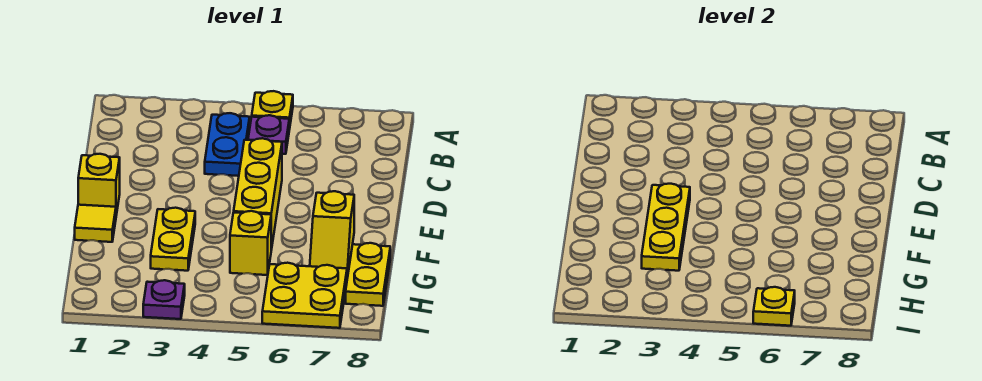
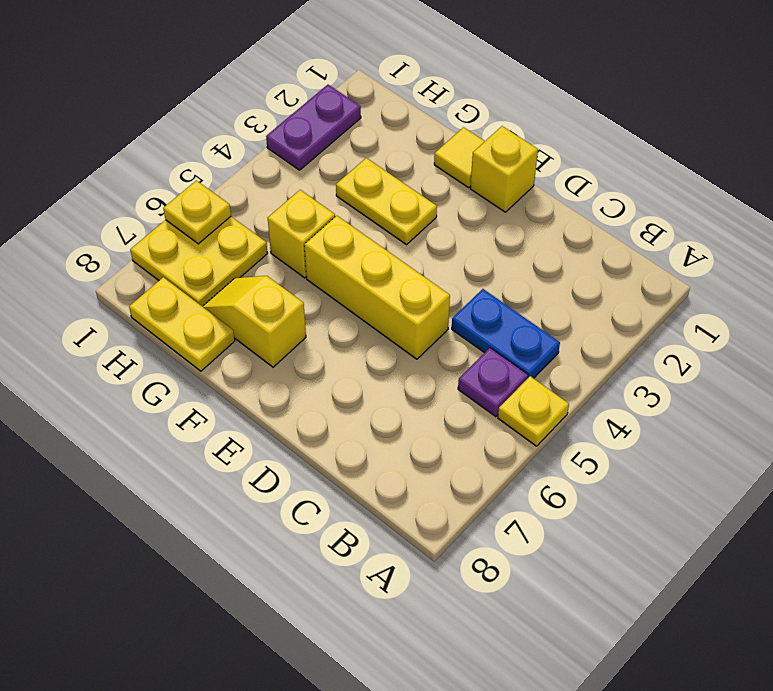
yellow 1x3 plate [642,184,690,271] -> none
purple 1x1 plate [143,280,185,319] -> purple 1x2 plate [266,85,361,170]

